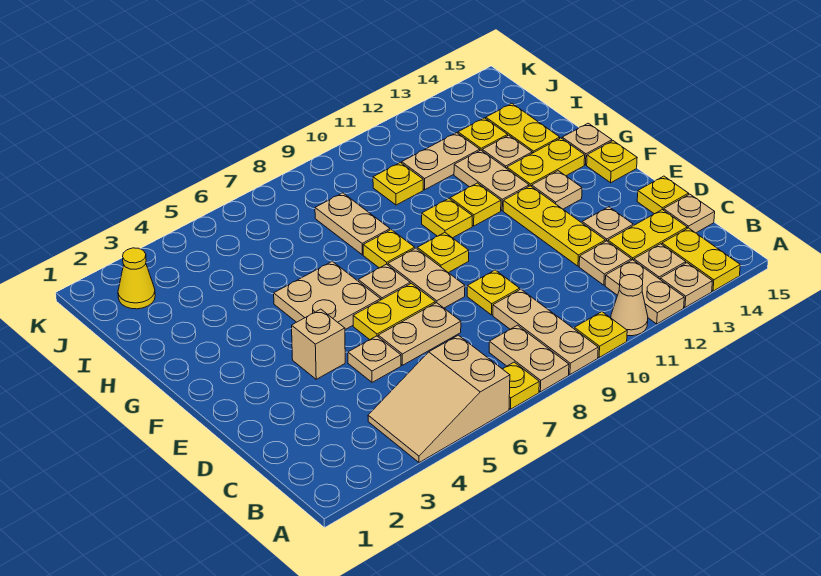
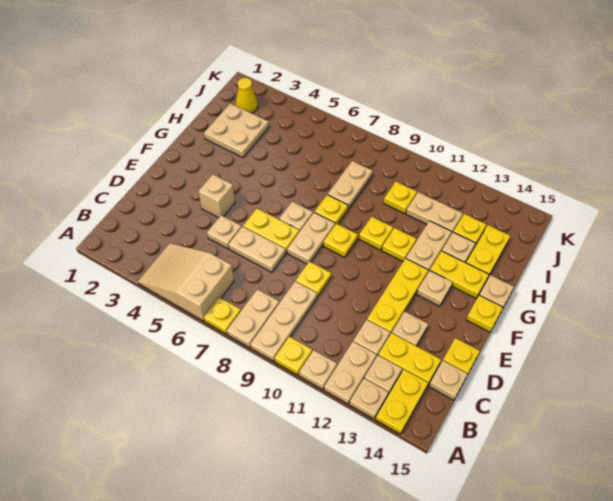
tan 1x1 cone [611,275,648,336] -> tan 1x1 plate [299,350,337,389]
tan 2x2 plate [274,261,381,329] -> tan 2x2 plate moved to [204,103,269,158]

